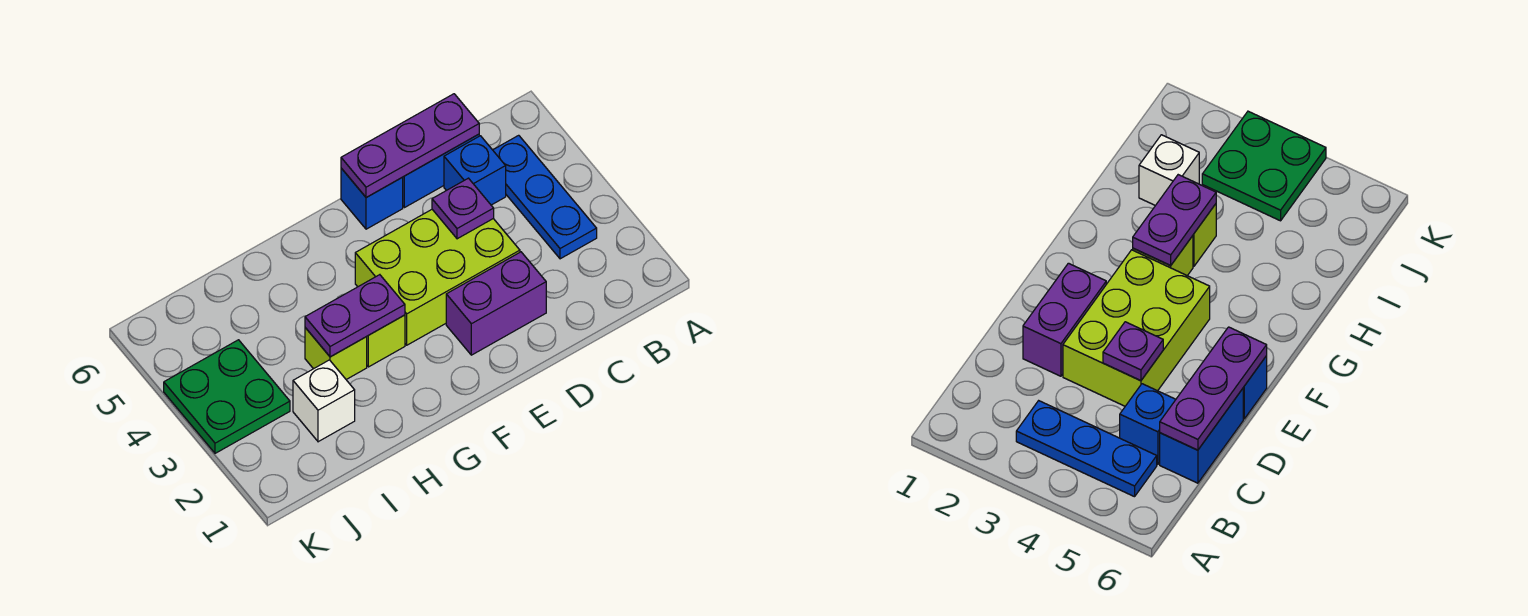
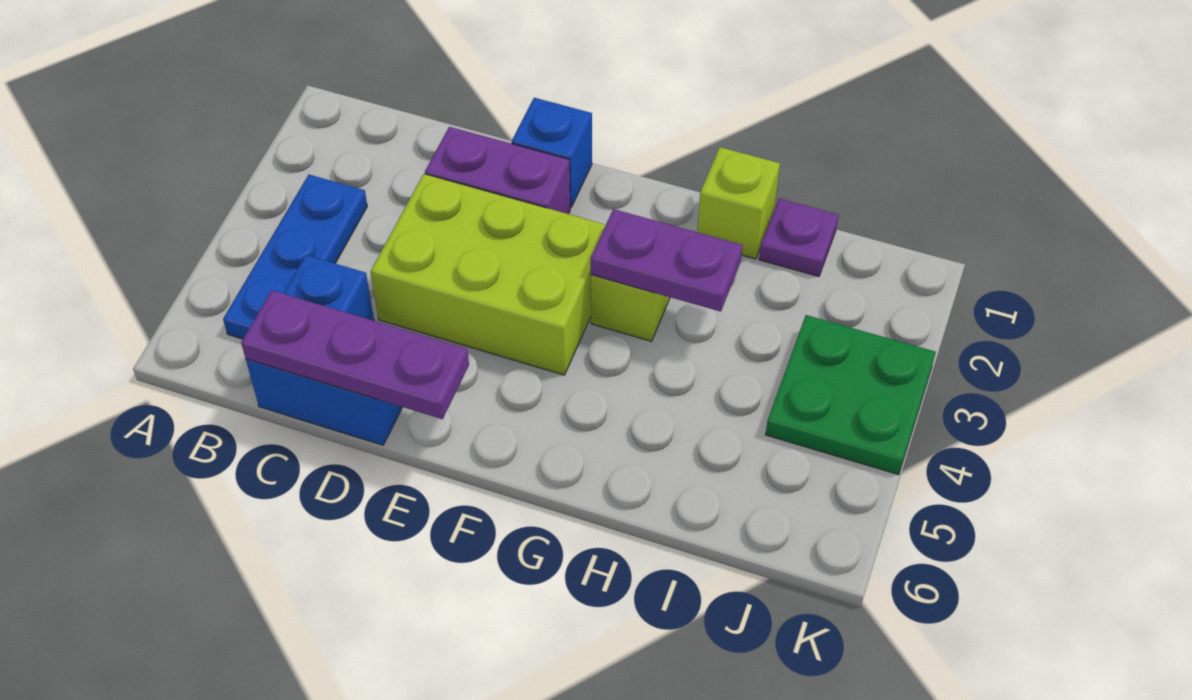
purple 1x1 plate [432,178,494,239] -> purple 1x1 plate moved to [759,199,838,277]
blue 1x1 brick [341,168,403,229] -> blue 1x1 brick moved to [511,98,592,208]
lime 1x1 brick [305,328,367,380] -> lime 1x1 brick moved to [697,147,780,259]
white 1x1 brick [293,360,355,442] -> none

